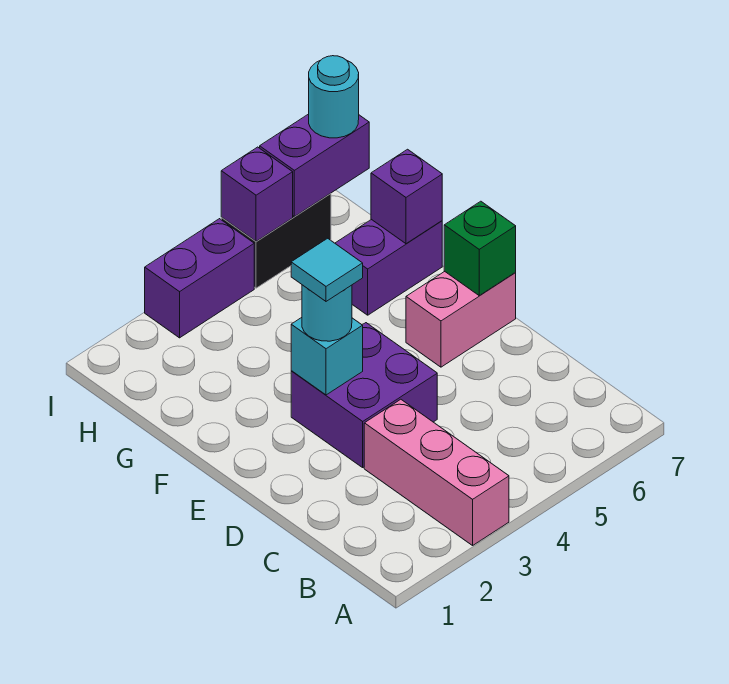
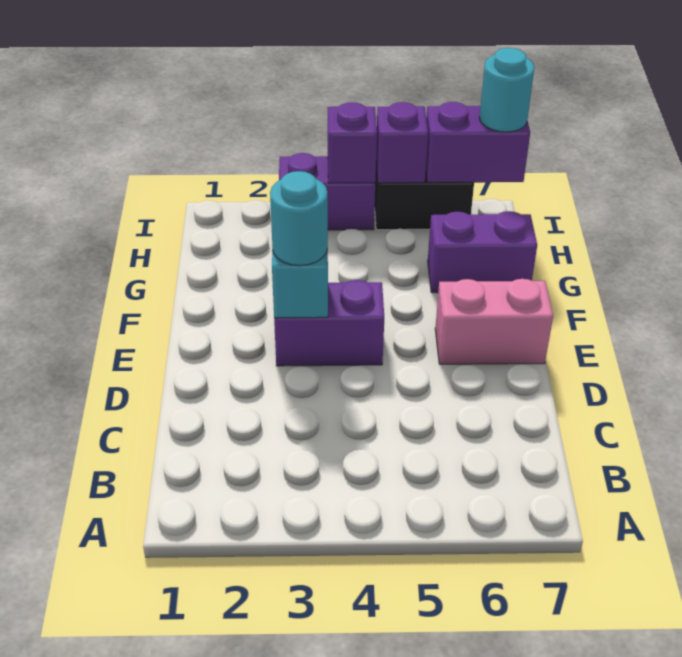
pink 1x3 brick [364,399,509,545] -> none
purple 2x2 brick [291,323,437,467] -> purple 1x2 brick [274,280,384,366]
cyan 1x1 tile [291,238,363,301] -> none
green 1x1 brick [444,201,516,295] -> none
purple 1x1 brick [371,149,442,244] -> purple 1x1 brick moved to [328,102,377,183]

